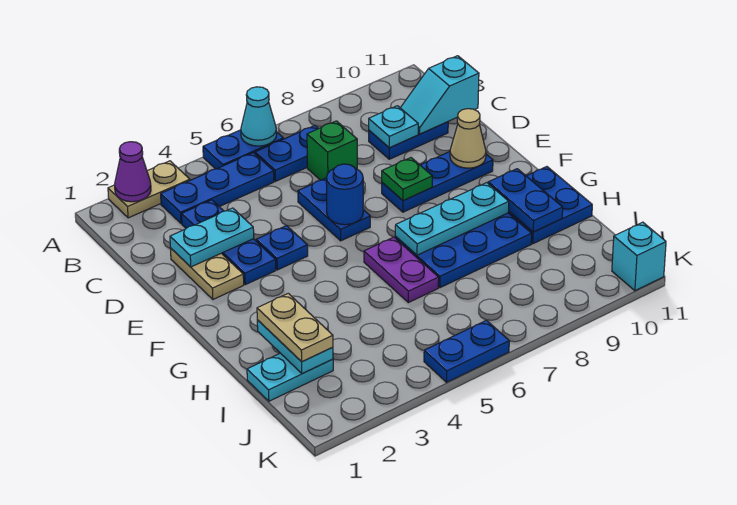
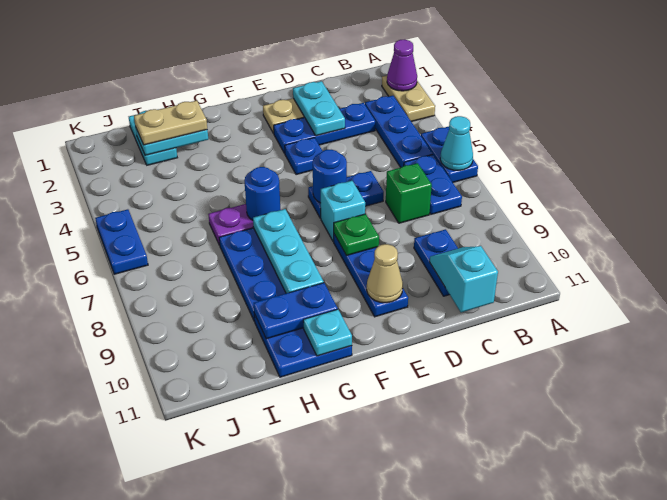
cyan 1x1 plate [369,106,418,148] -> cyan 1x1 plate moved to [303,309,352,356]
none -> blue 1x1 round brick [244,167,280,220]
cyan 1x1 brick [612,222,666,291] -> cyan 1x1 brick moved to [321,181,365,242]

